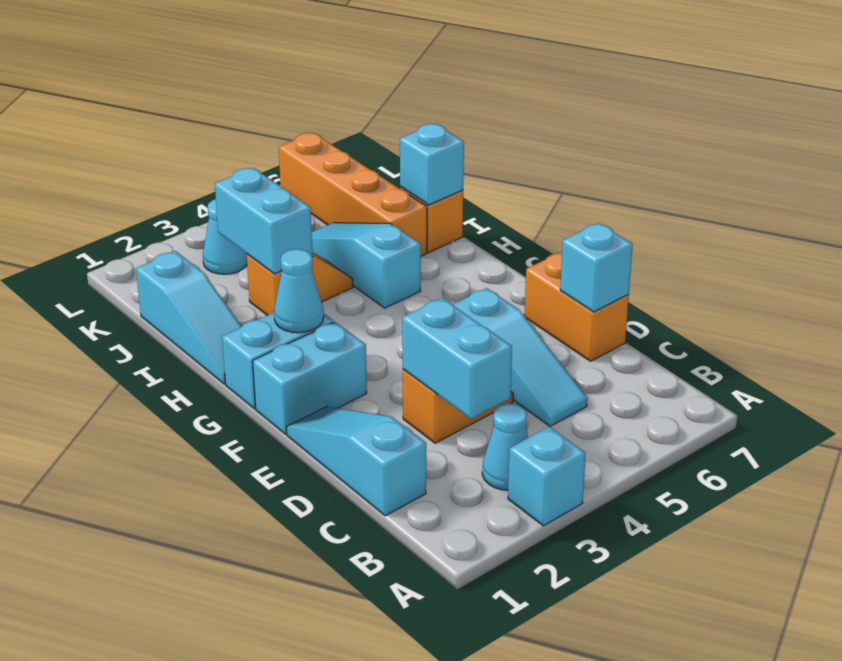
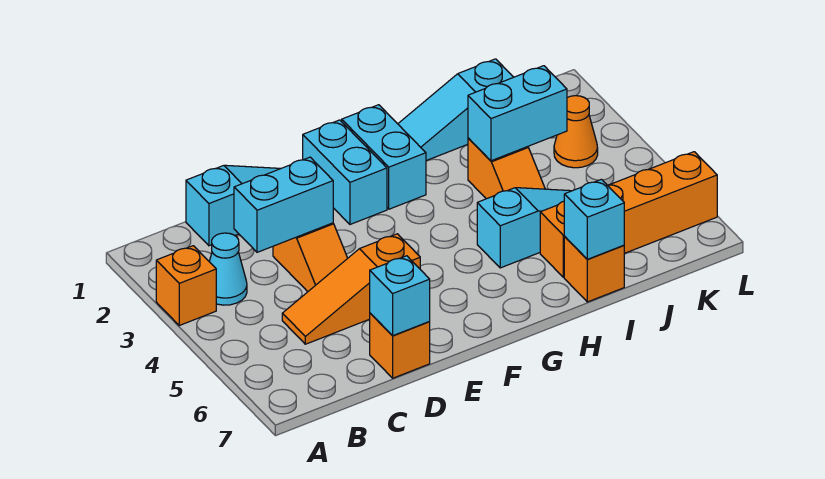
cyan 1x1 brick [508,427,586,526] -> orange 1x1 brick [156,246,216,325]
cyan 1x3 slope [453,288,587,426] -> orange 1x3 slope [282,234,420,344]
orange 1x2 brick [524,252,629,361] -> orange 1x1 brick [370,313,430,378]
cyan 1x1 cone [274,249,324,333] -> none
cyan 1x1 cone [203,199,247,274] -> orange 1x1 cone [554,96,598,168]

